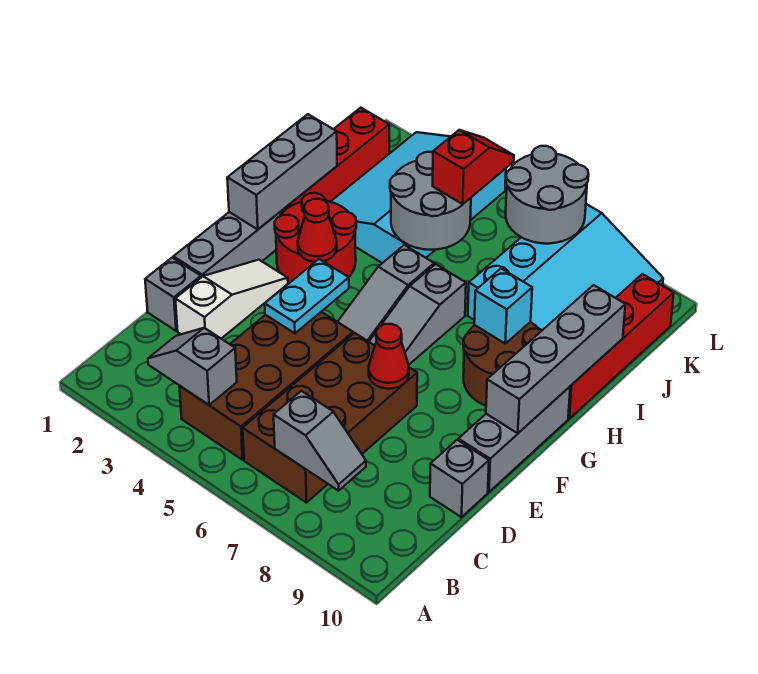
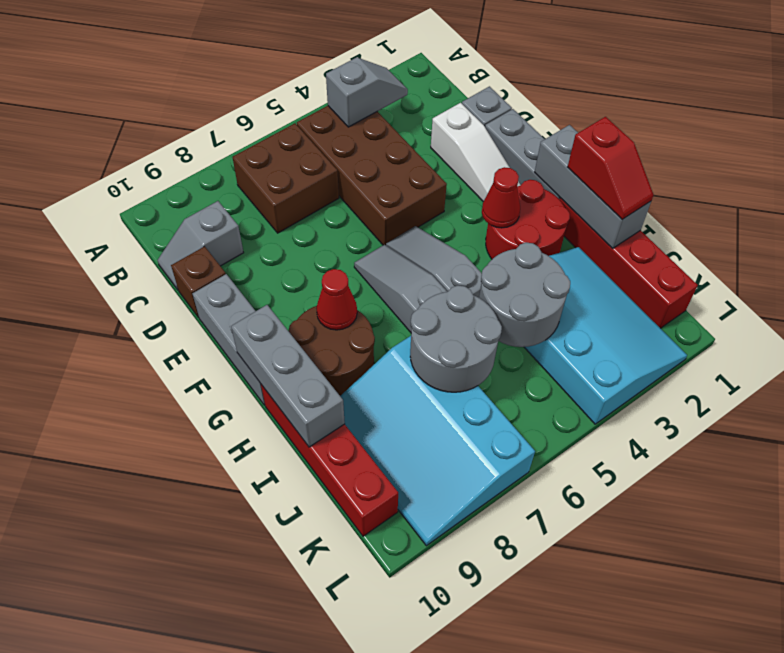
brown 2x4 brick [243,333,417,503] -> brown 2x2 brick [233,123,339,233]
grey 1x2 slope [274,391,366,491] -> grey 1x2 slope moved to [157,201,244,290]
grey 1x1 brick [430,440,489,517] -> brown 1x1 brick [171,246,226,318]
cyan 1x2 plate [265,259,349,333] -> none
red 1x1 cone [369,324,409,389] -> red 1x1 cone moved to [316,269,357,330]
grey 1x4 brick [486,285,625,433] -> grey 1x3 brick [231,305,345,447]
cyan 1x1 brick [474,269,532,343] -> none
red 1x2 slope [433,130,514,204] -> red 1x2 slope moved to [568,117,653,219]
grey 2x2 round brick [506,146,589,244] -> grey 2x2 round brick moved to [410,285,502,392]

